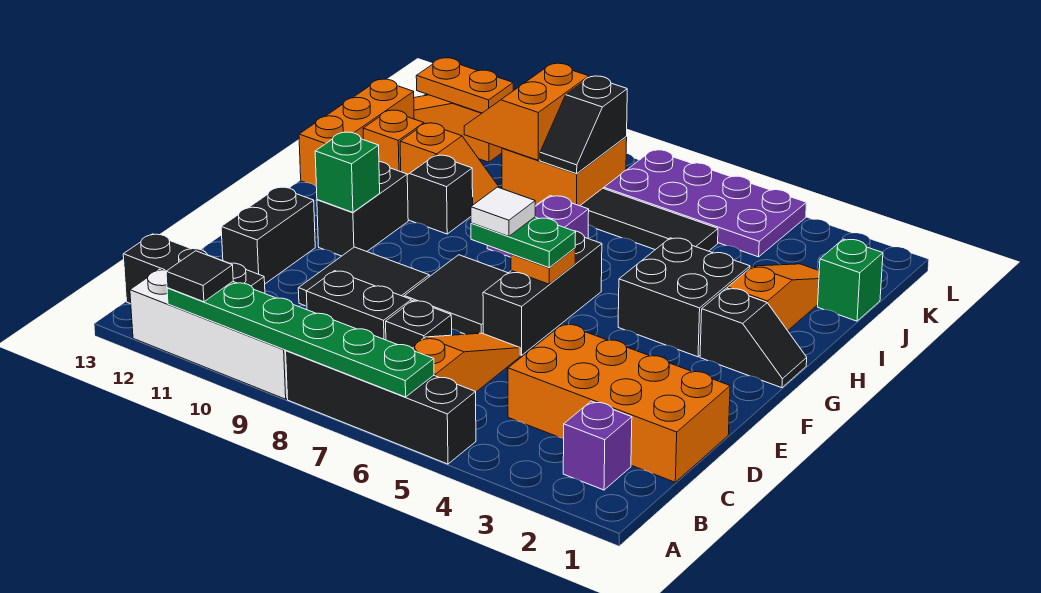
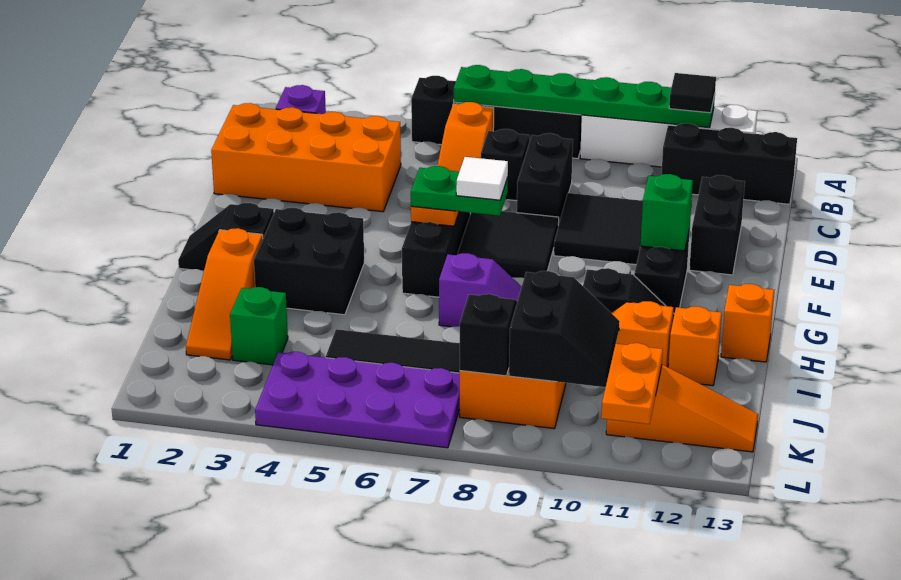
black 1x2 brick [306,271,411,340] -> black 1x2 brick turned to [517,133,573,225]
orange 1x3 brick [299,79,414,186] -> orange 1x1 brick [721,284,774,362]
green 1x1 brick [818,239,883,321] -> green 1x1 brick moved to [230,287,288,365]
orange 2x2 slope [464,63,589,160] -> black 2x2 slope [509,271,620,387]
orange 1x2 plate [416,58,513,113] -> orange 1x2 plate turned to [601,343,663,424]

